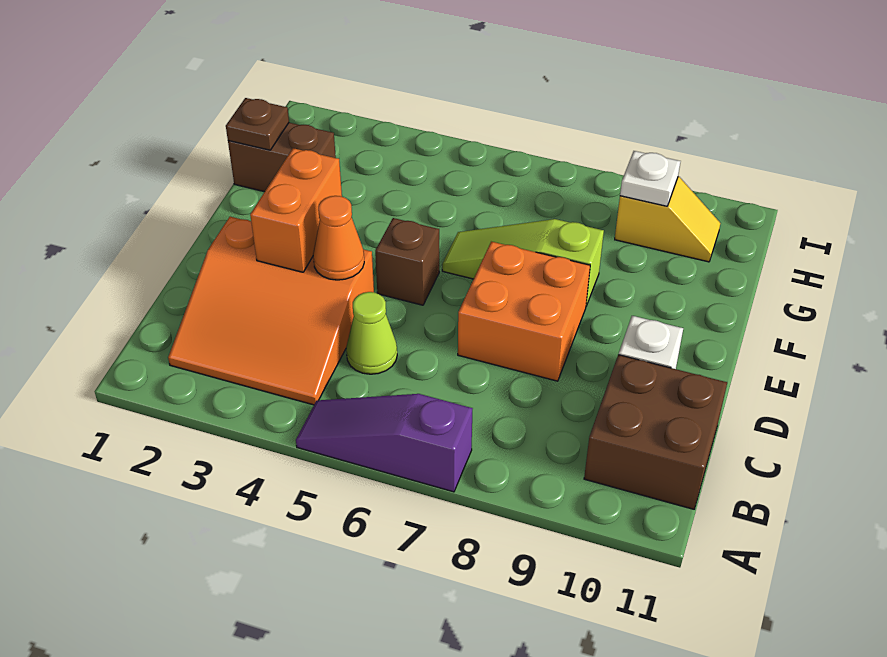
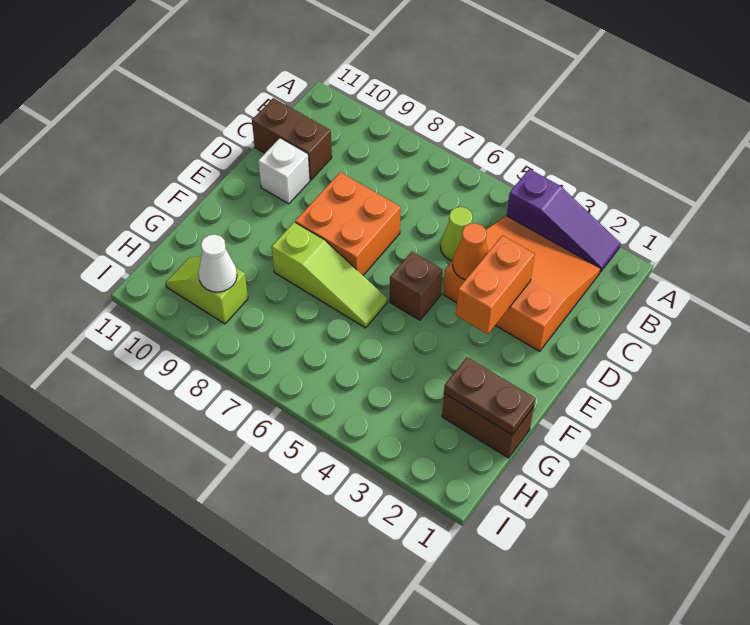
purple 1x3 slope [296,394,473,492] -> purple 1x3 slope moved to [507,169,620,272]
brown 2x2 brick [584,355,727,509] -> brown 1x2 brick [252,98,332,180]
brown 1x1 plate [226,98,289,150] -> brown 1x2 plate [444,357,535,435]
yellow 1x2 slope [615,176,720,262] -> lime 1x2 slope [166,256,248,324]
white 1x1 plate [620,151,681,206] -> white 1x1 cone [199,234,237,292]

